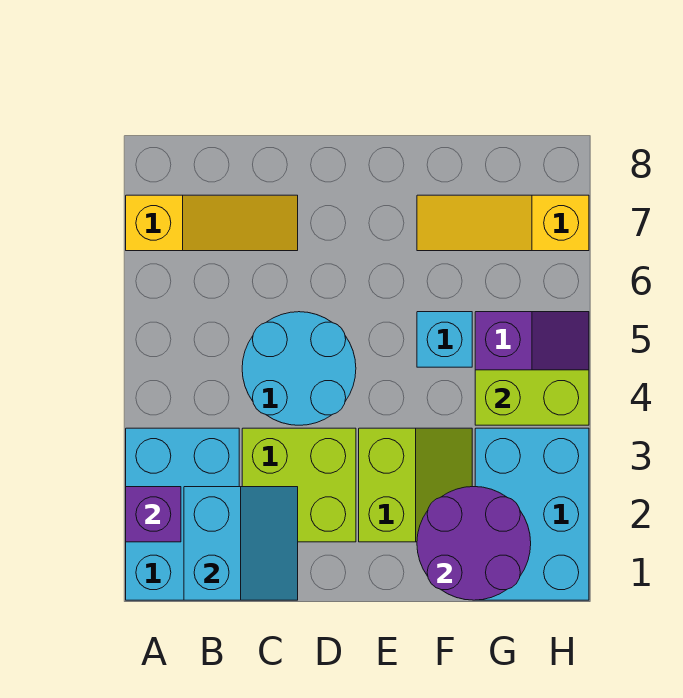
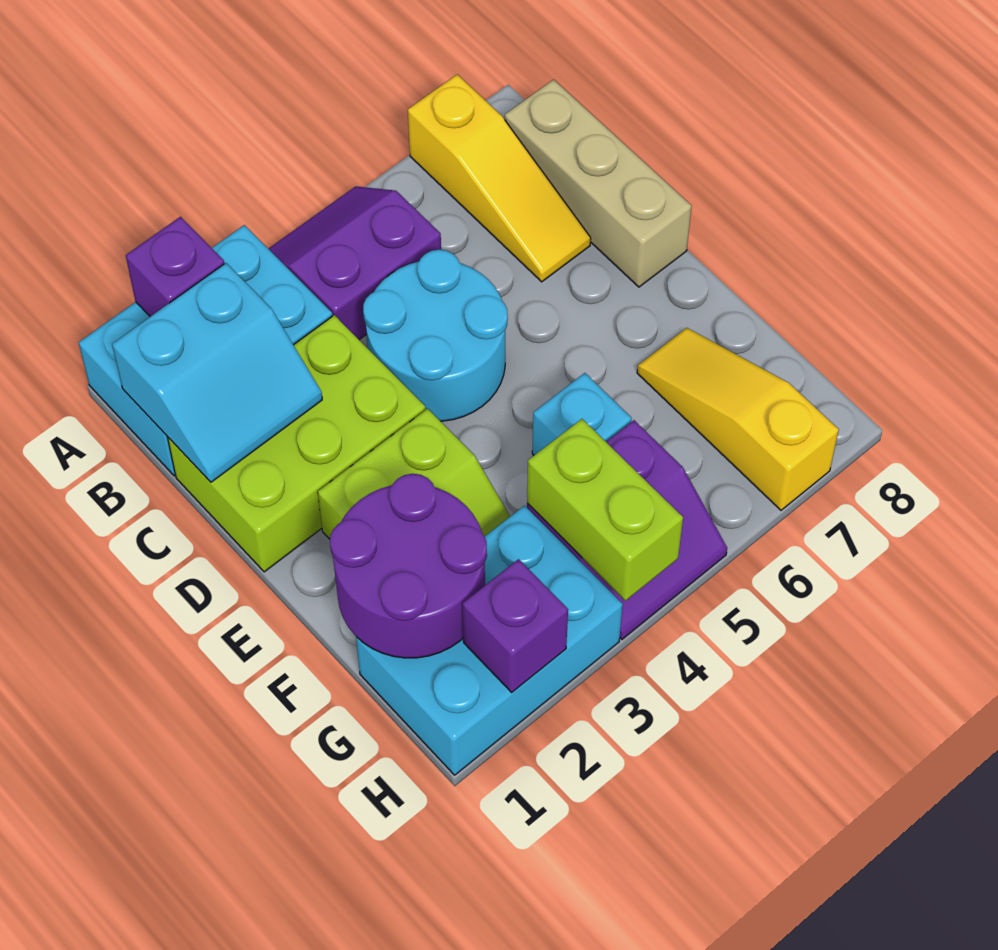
none -> purple 2x2 slope [269,186,441,340]
none -> tan 1x3 brick [505,80,692,287]
lime 2x2 brick [242,428,356,542] -> lime 2x3 brick [168,315,425,572]
none -> purple 1x1 brick [463,559,568,692]

